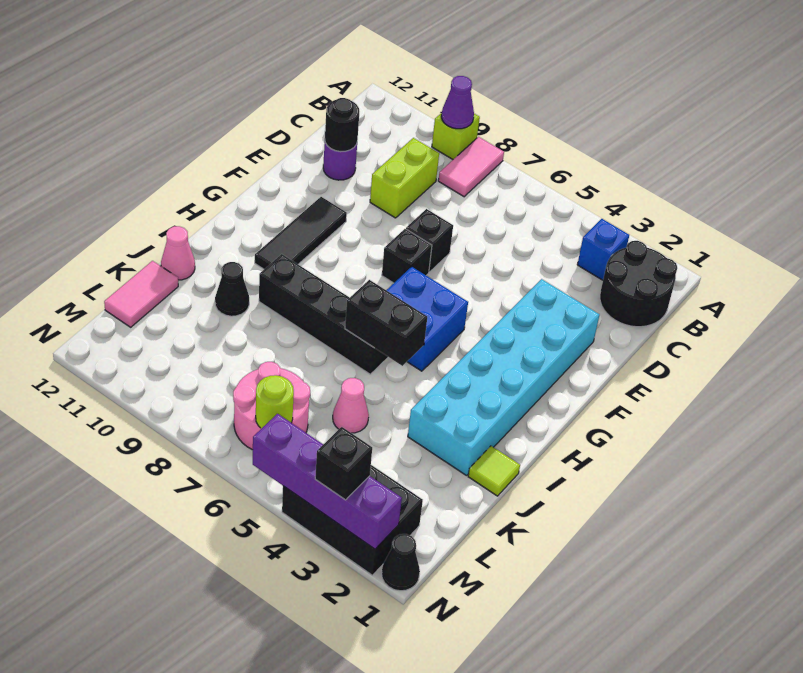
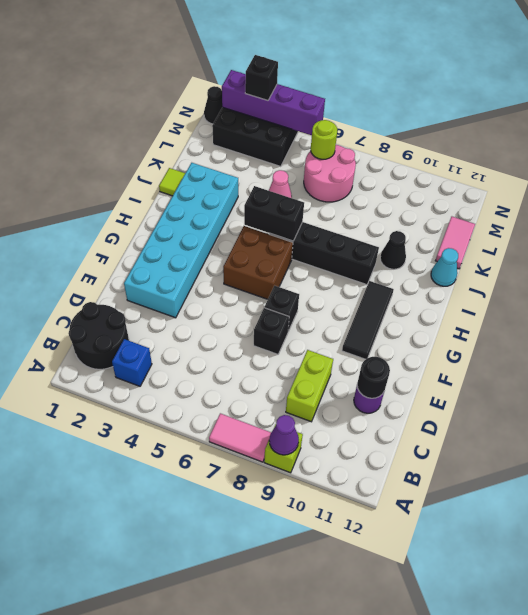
pink 1x2 tile [438,137,504,197] -> pink 1x2 tile turned to [209,413,271,462]
blue 2x2 brick [386,267,468,371] -> brown 2x2 brick [223,226,293,299]
pink 1x1 cone [161,226,195,280] -> cyan 1x1 cone [431,248,458,286]

